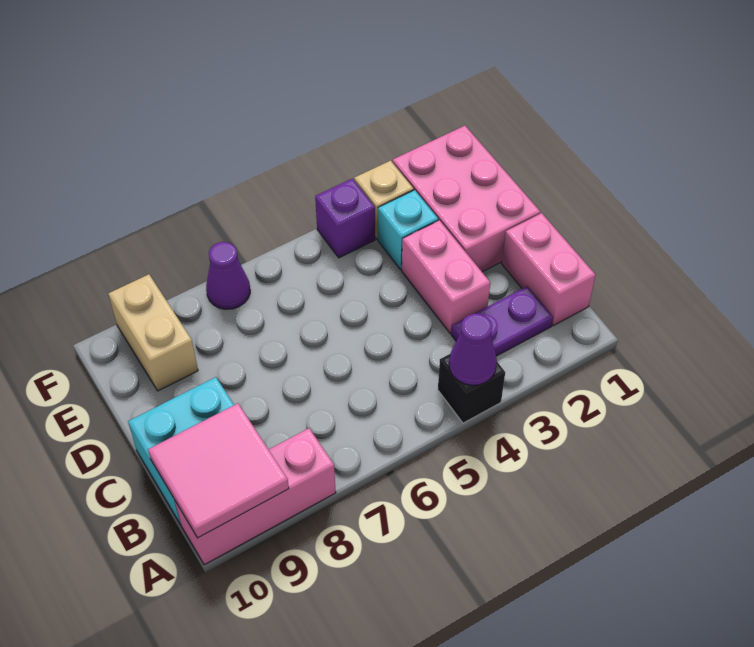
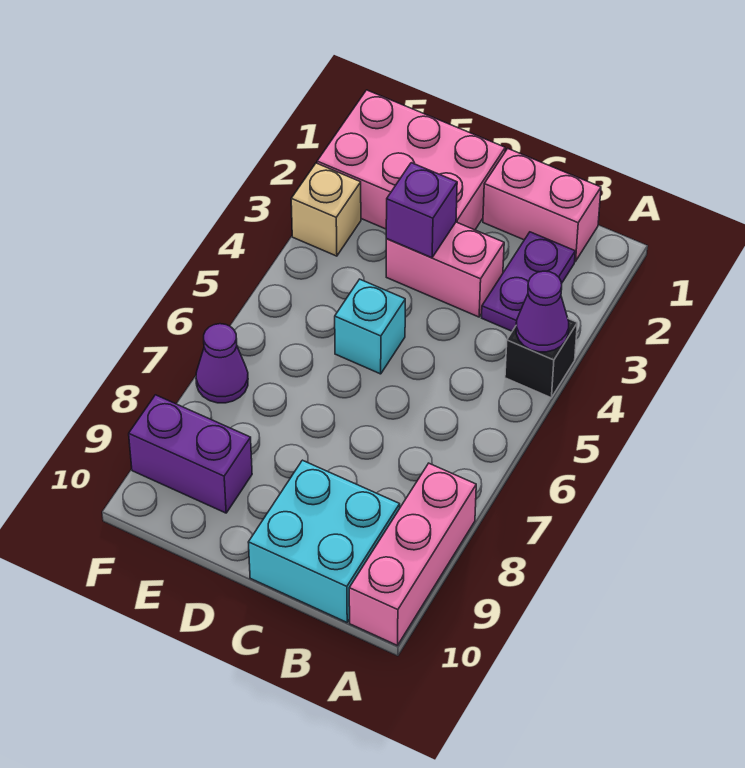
pink 2x2 tile [148,403,289,538] -> none
cyan 1x1 brick [378,190,438,270] -> cyan 1x1 brick moved to [335,279,405,374]
tan 1x2 brick [108,274,198,391] -> purple 1x2 brick [129,395,252,513]
purple 1x1 brick [315,179,375,258] -> purple 1x1 brick moved to [386,163,457,258]

